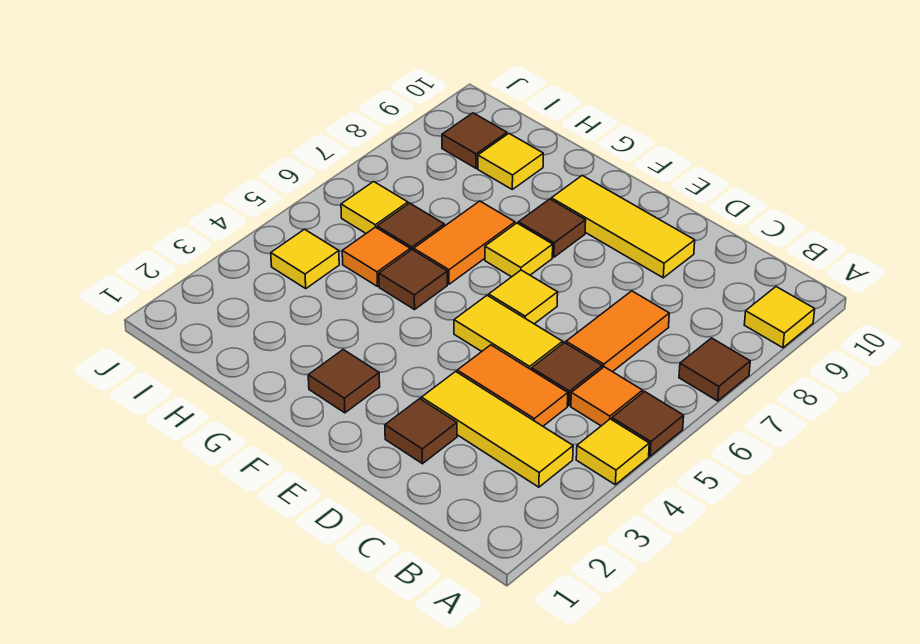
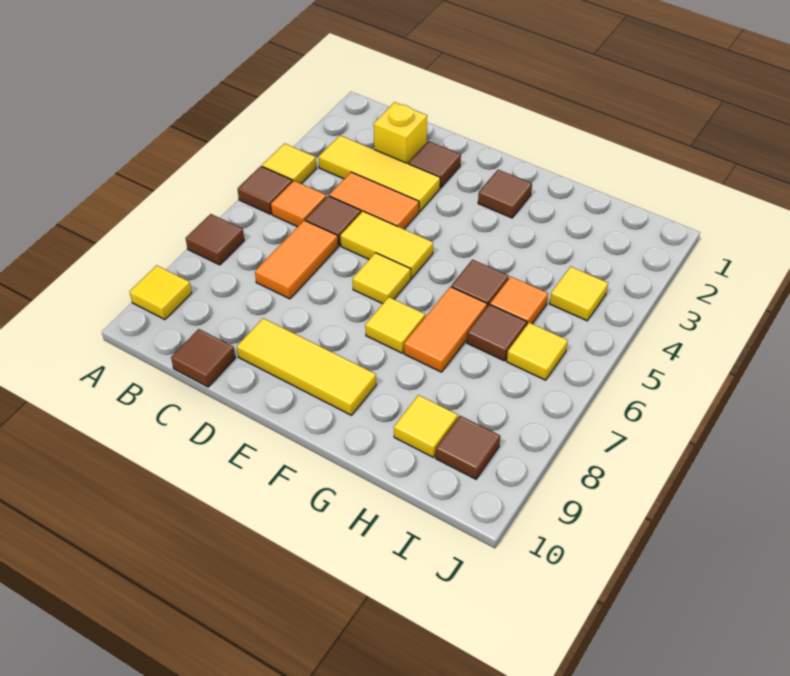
none -> yellow 1x1 brick [374,102,427,164]
brown 1x1 tile [518,199,586,257] -> brown 1x1 tile moved to [171,329,235,387]

